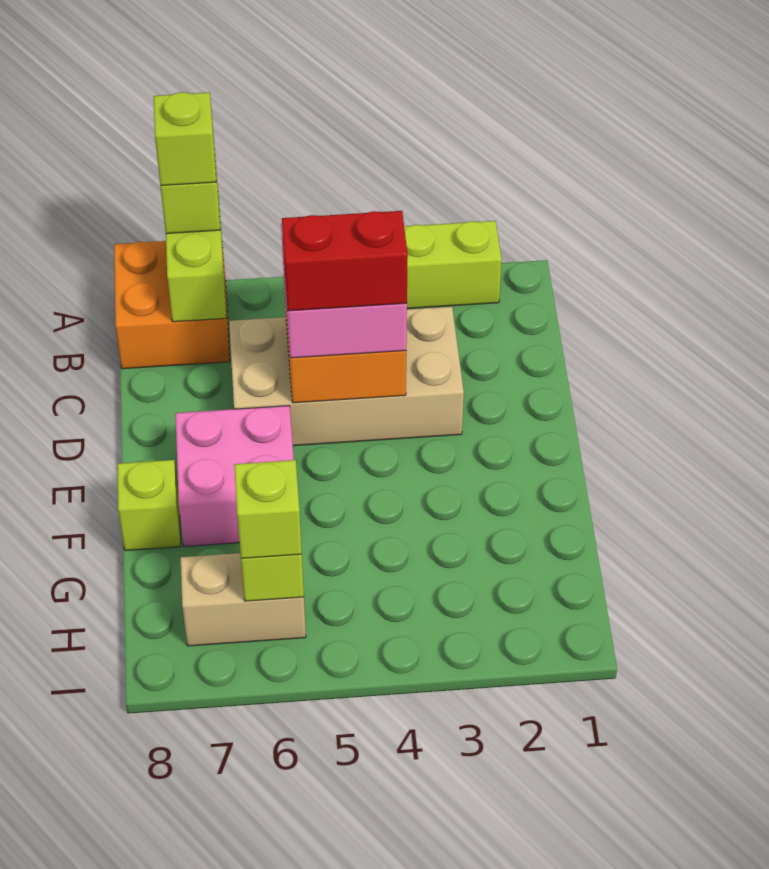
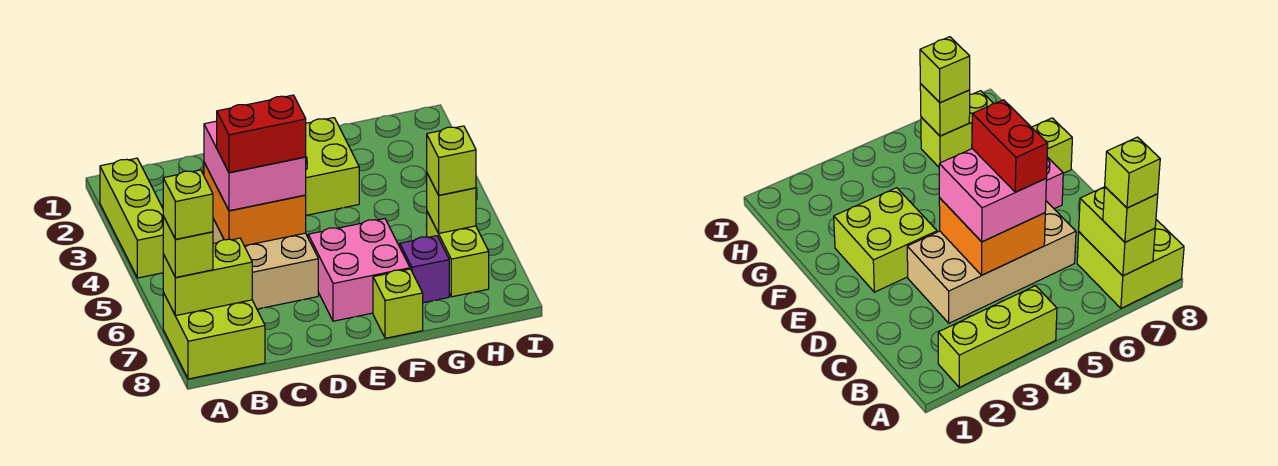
orange 2x2 brick [114,241,230,369] -> lime 2x2 brick [163,293,265,379]
red 1x2 brick [282,211,408,311] -> red 1x2 brick turned to [217,95,306,173]
none -> lime 2x2 brick [306,118,359,215]
none -> purple 1x1 brick [399,236,449,303]
tan 1x2 brick [181,553,306,646] -> lime 1x2 brick [427,212,489,297]

